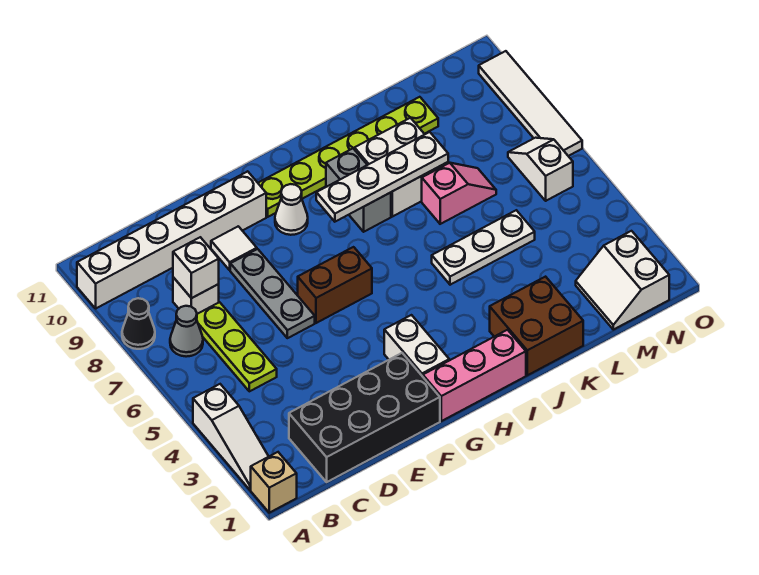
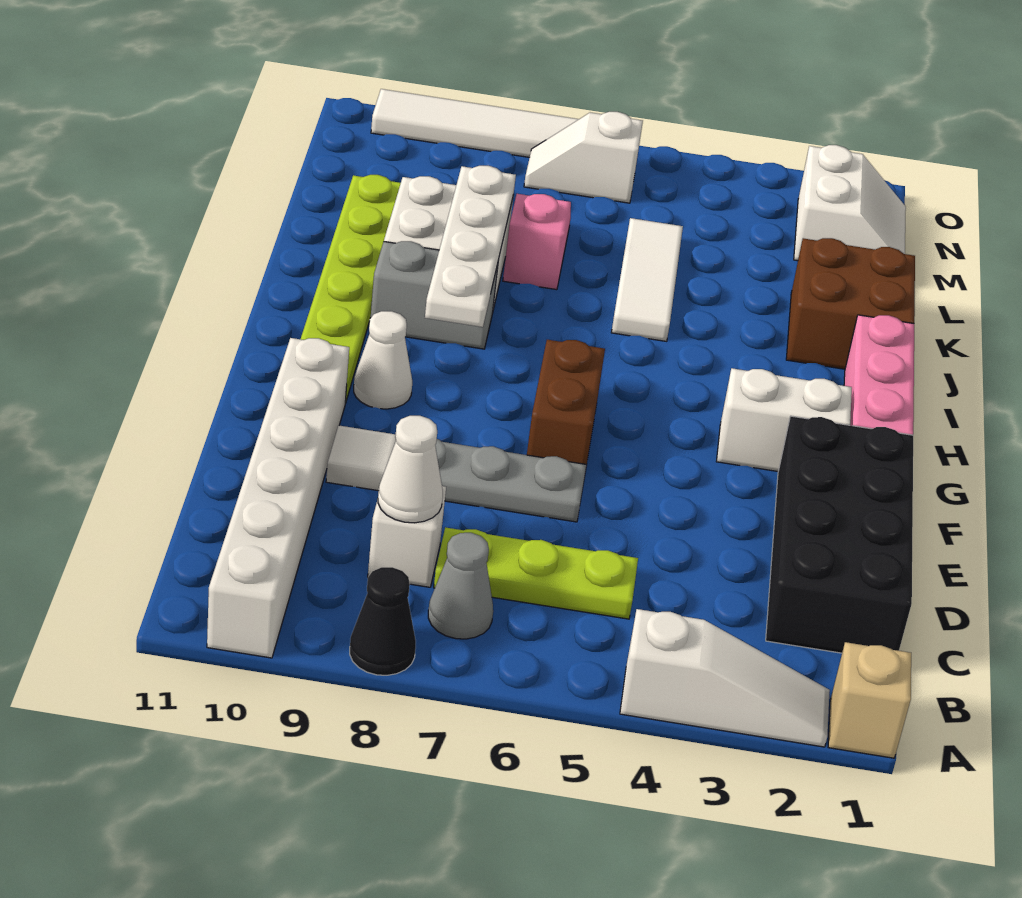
white 1x1 brick [173,237,219,298] -> white 1x1 cone [378,416,443,523]
white 1x3 plate [432,210,535,285] -> white 1x3 tile [611,218,683,341]
white 2x2 slope [576,231,669,330] -> white 2x2 slope turned to [794,145,906,261]

